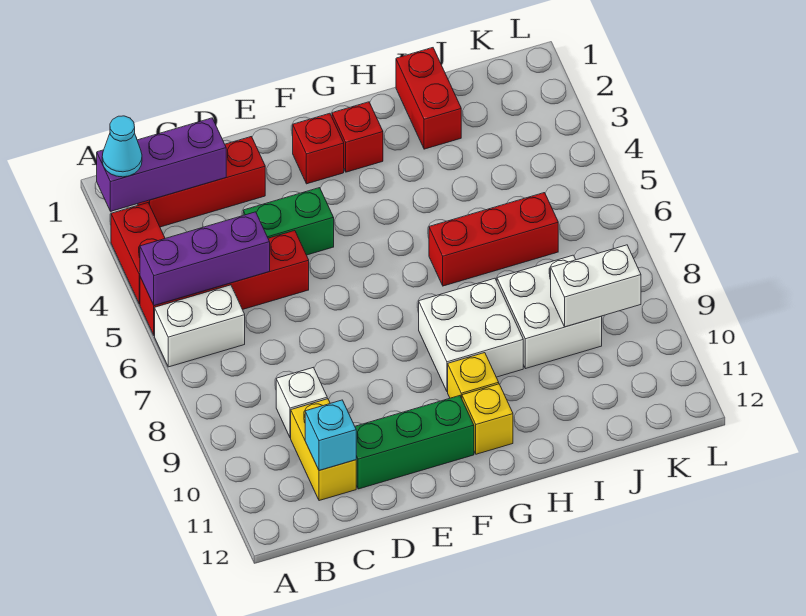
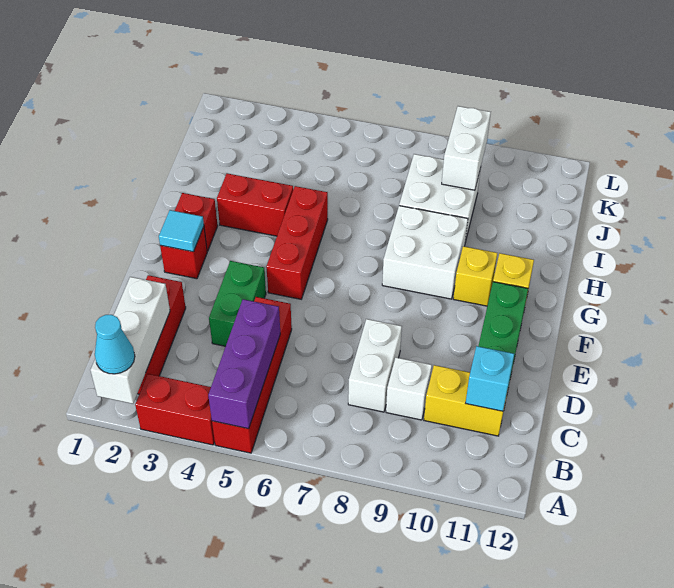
purple 1x3 brick [97,118,226,211] -> white 1x3 brick [91,277,170,404]
white 1x2 brick [155,285,245,367] -> white 1x2 brick moved to [348,319,402,412]
none -> cyan 1x1 tile [159,210,204,252]
red 1x3 brick [429,193,558,286] -> red 1x3 brick moved to [266,186,328,299]
red 1x2 brick [396,48,461,149] -> red 1x2 brick moved to [217,173,293,236]

